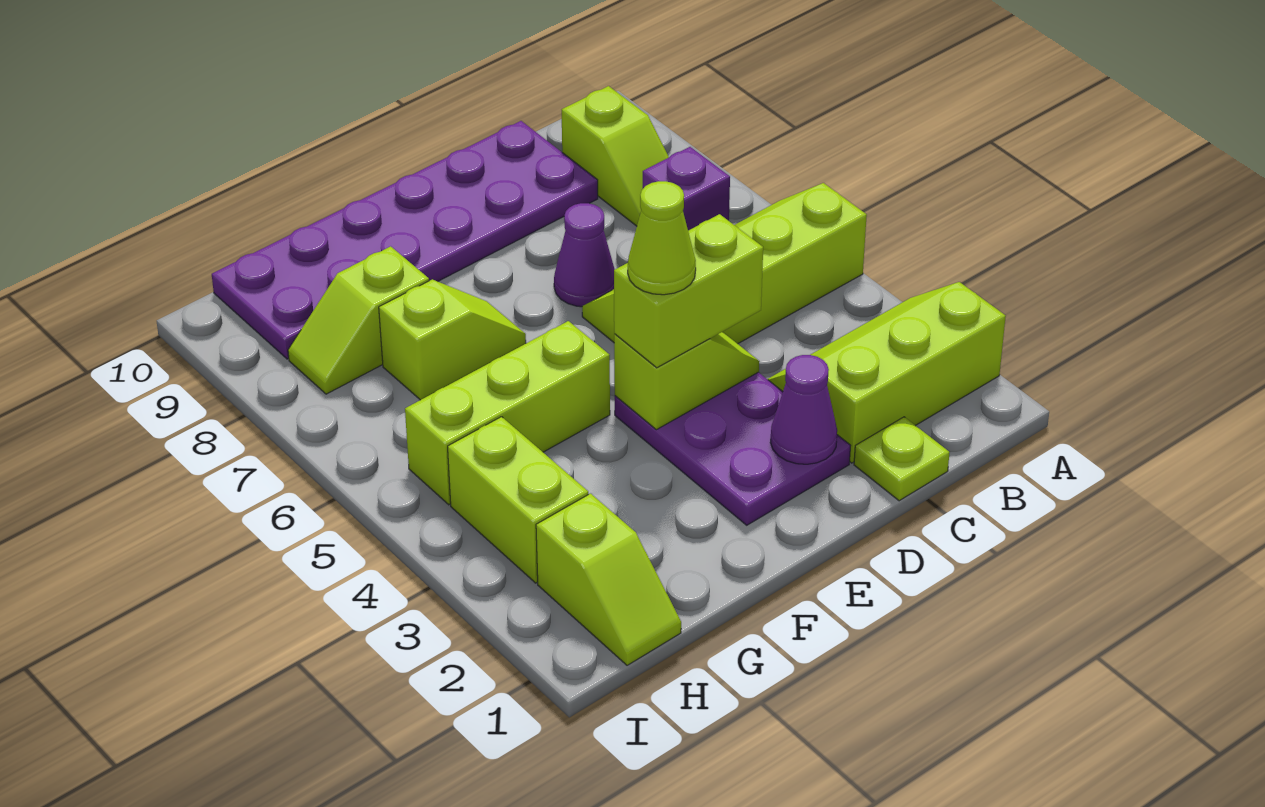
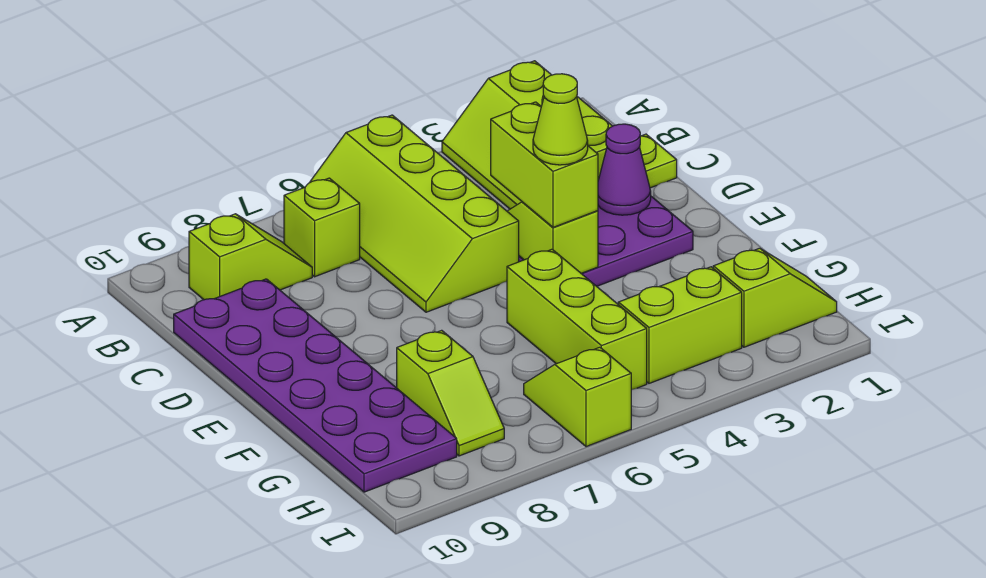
purple 1x1 brick [643,147,730,231] -> lime 1x1 brick [284,178,360,277]
purple 1x1 cone [554,203,615,307] -> none
lime 1x2 slope [379,280,526,400] -> lime 1x2 slope moved to [524,347,631,447]

